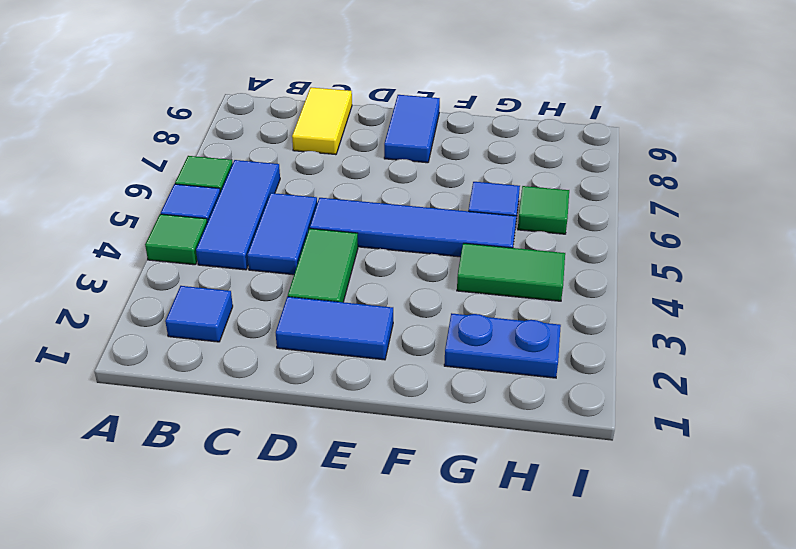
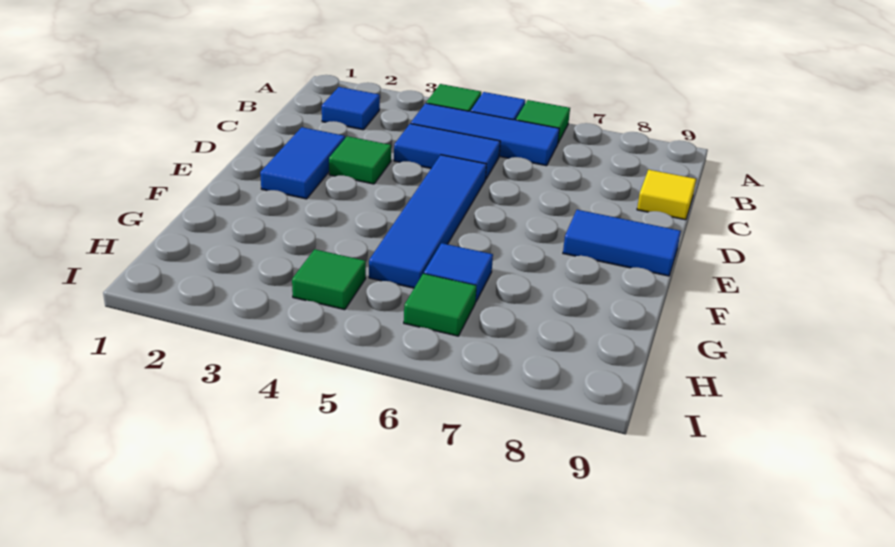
yellow 1x2 tile [292,87,352,155] -> yellow 1x1 tile [637,170,696,220]
green 1x2 tile [288,228,358,302] -> green 1x1 tile [329,136,391,184]
blue 1x2 plate [444,313,561,378] -> none
green 1x2 tile [457,243,565,301] -> green 1x1 tile [292,249,366,310]

